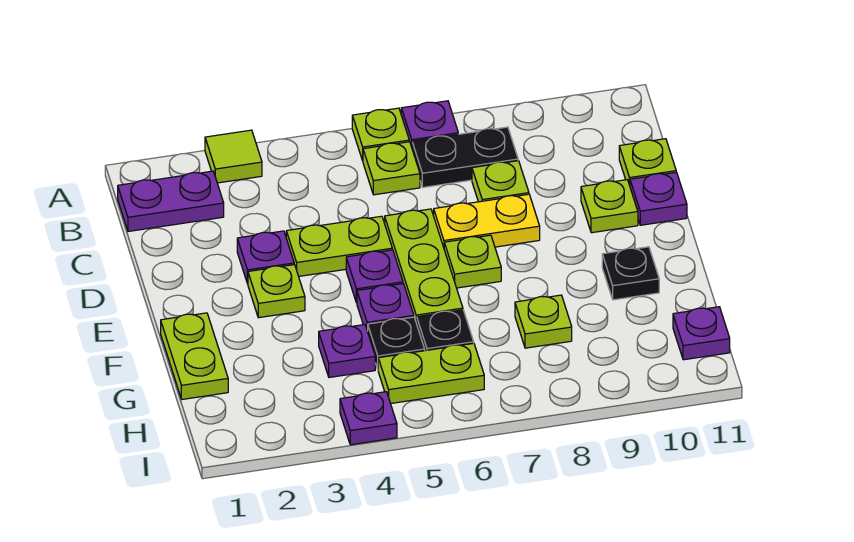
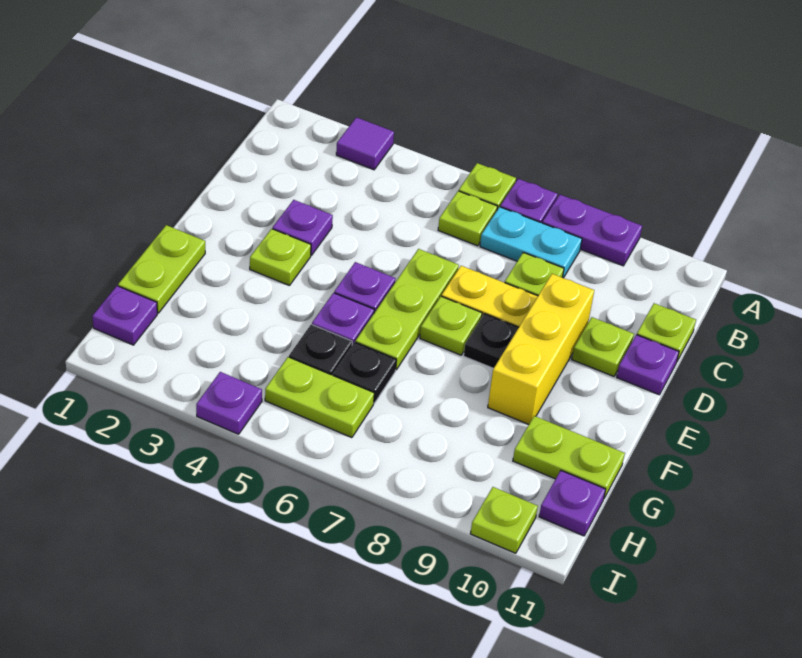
lime 1x1 tile [205,130,262,183] -> purple 1x1 tile [336,117,394,170]
purple 1x2 plate [118,171,224,231] -> purple 1x2 plate moved to [542,195,642,266]
black 1x2 plate [412,127,518,187] -> cyan 1x2 plate [480,207,582,278]
lime 1x2 plate [286,216,392,276] -> lime 1x2 plate moved to [513,416,625,498]
none -> yellow 1x3 brick [488,274,594,424]
black 1x1 plate [602,247,659,300] -> black 1x1 plate moved to [464,314,519,369]
purple 1x1 plate [319,325,375,377] -> purple 1x1 plate moved to [92,286,157,345]
lime 1x1 plate [515,295,572,348] -> lime 1x1 plate moved to [470,487,538,553]

